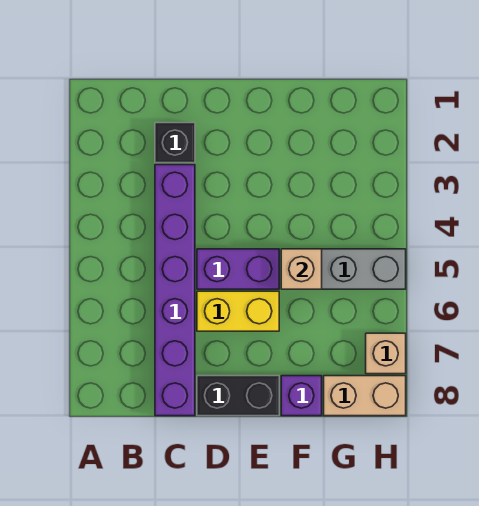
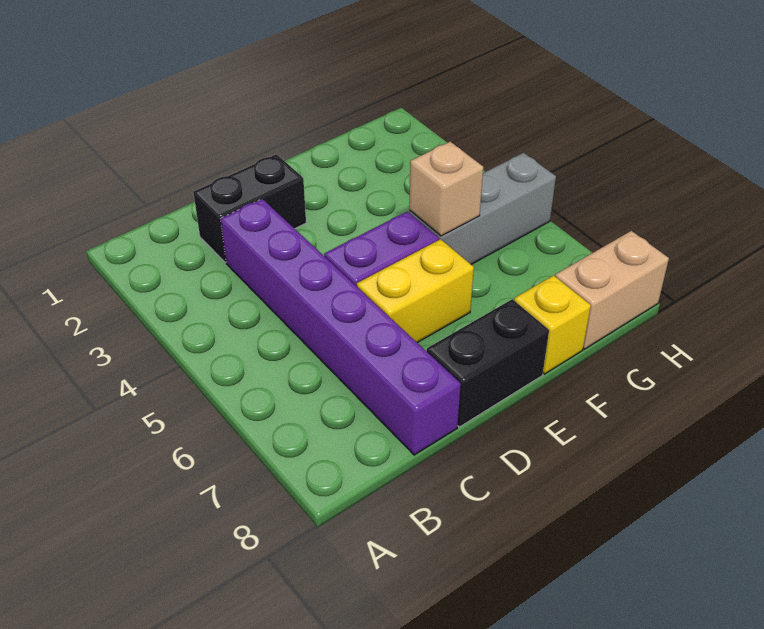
black 1x1 brick [155,123,195,163] -> black 1x2 brick [193,154,306,263]
purple 1x1 brick [281,376,322,416] -> yellow 1x1 brick [514,275,591,374]
tan 1x1 brick [366,333,406,374] -> none

